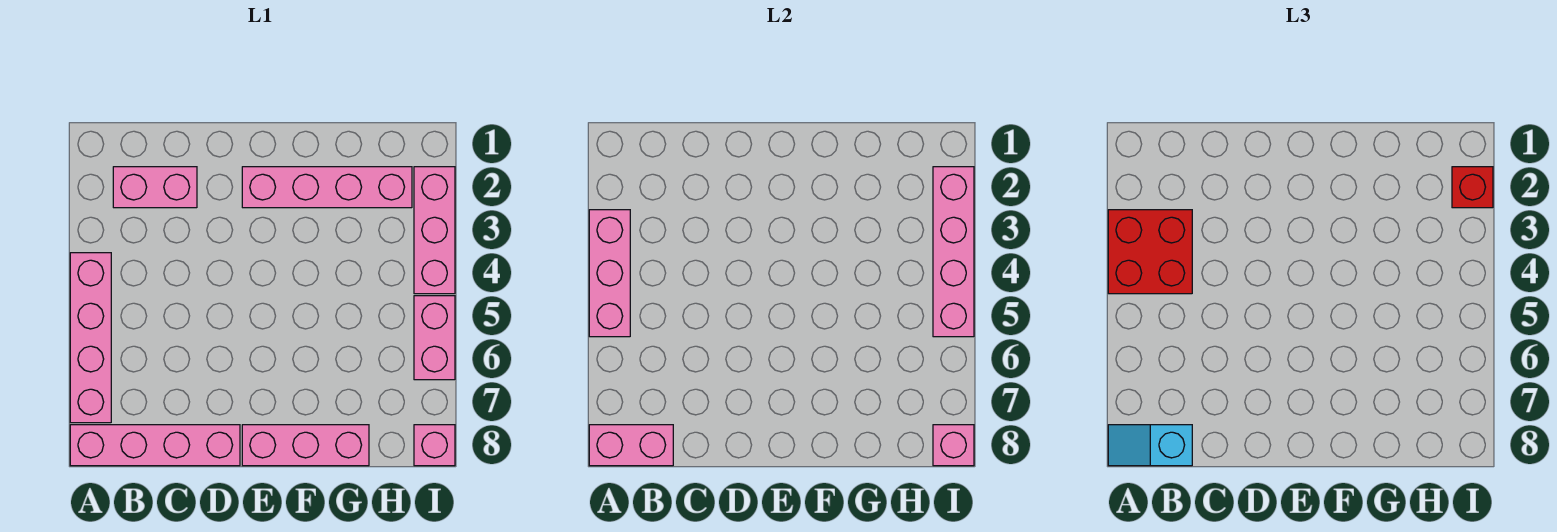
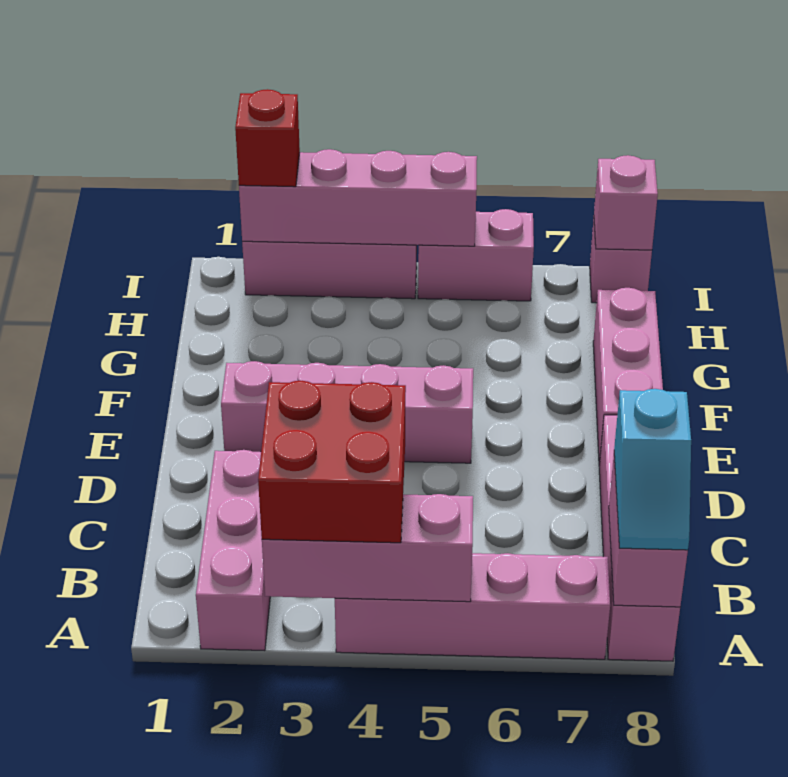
pink 1x2 brick [113,167,197,208] -> pink 1x3 brick [196,450,270,651]
pink 1x4 brick [242,167,412,208] -> pink 1x4 brick turned to [221,361,473,463]

